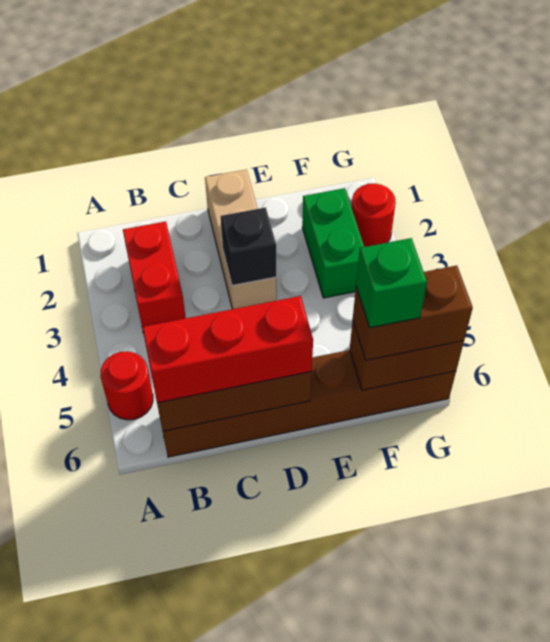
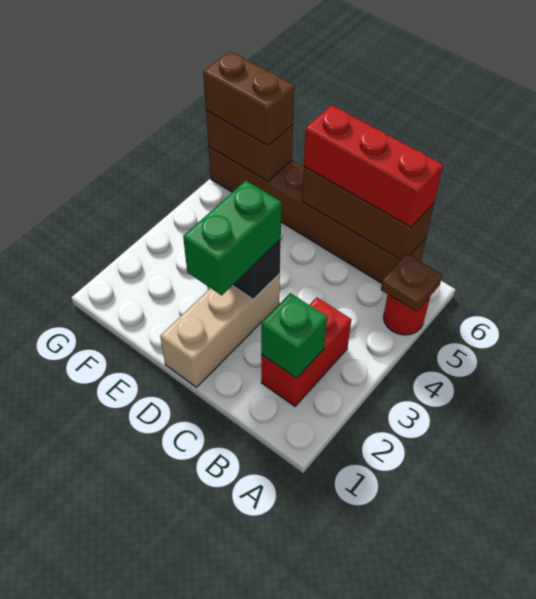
none -> brown 1x1 plate [381,254,442,312]
green 1x2 brick [302,188,364,298] -> green 1x2 brick moved to [183,181,282,295]
green 1x1 brick [356,238,427,328] -> green 1x1 brick moved to [261,293,327,378]
red 1x1 round brick [351,183,396,247] -> none

